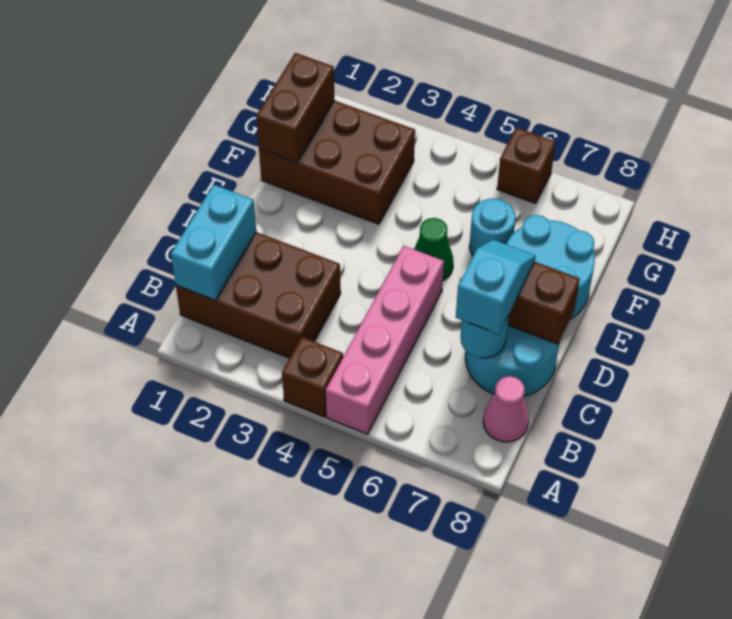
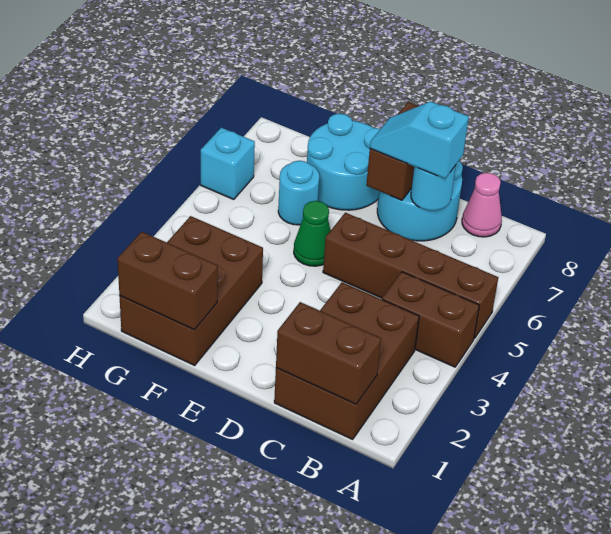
brown 1x1 brick [282,337,343,417] -> brown 1x2 brick [382,272,479,367]
pink 1x4 brick [326,246,444,434] -> brown 1x4 brick [323,213,498,339]
cyan 1x2 brick [171,185,256,300] -> brown 1x2 brick [276,302,381,404]
brown 1x1 brick [497,127,556,204] -> cyan 1x1 brick [201,128,255,200]

